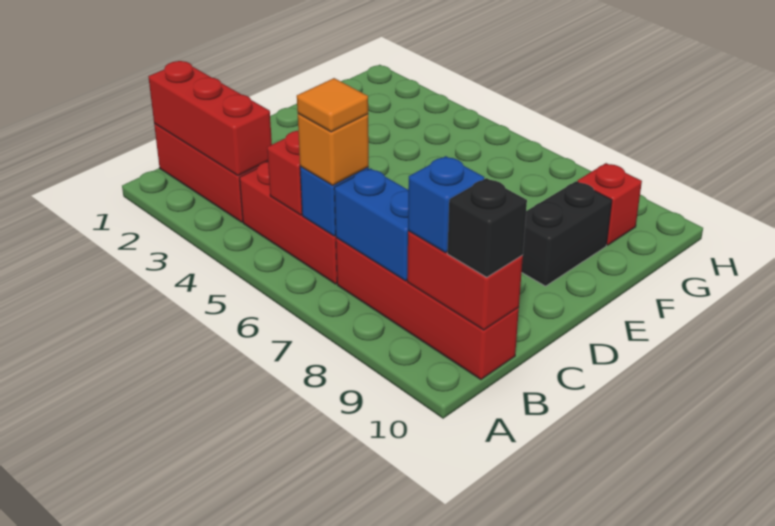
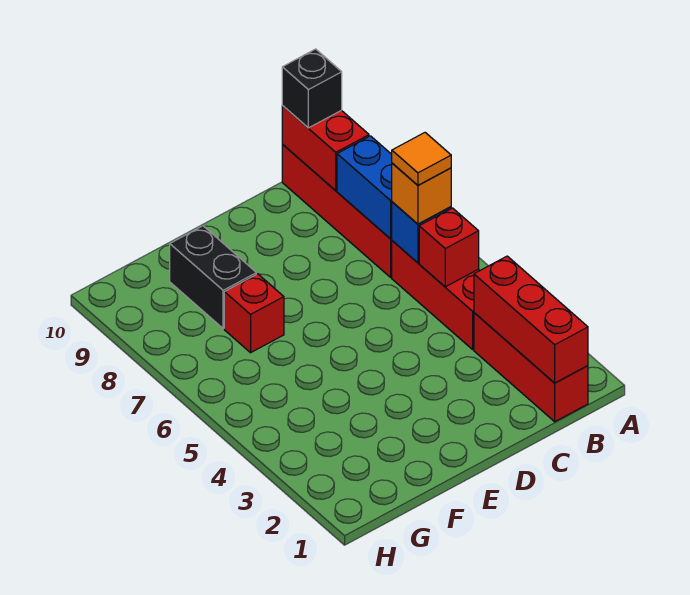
blue 1x1 brick [408,156,484,253] -> none
black 1x2 brick [522,181,612,286] -> black 1x2 brick turned to [170,226,256,329]
red 1x1 brick [577,163,642,245] -> red 1x1 brick moved to [224,274,284,353]

